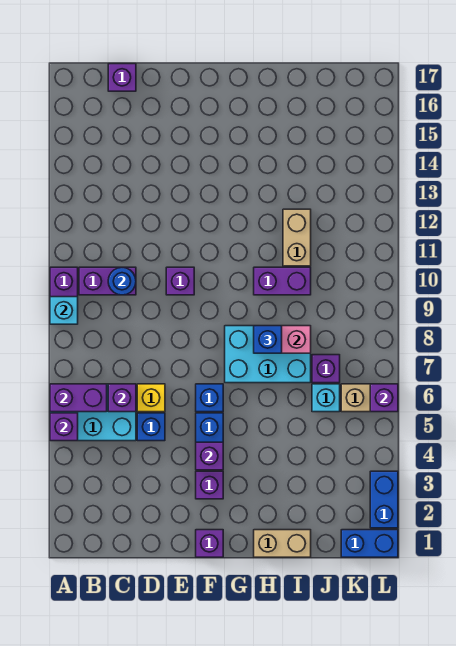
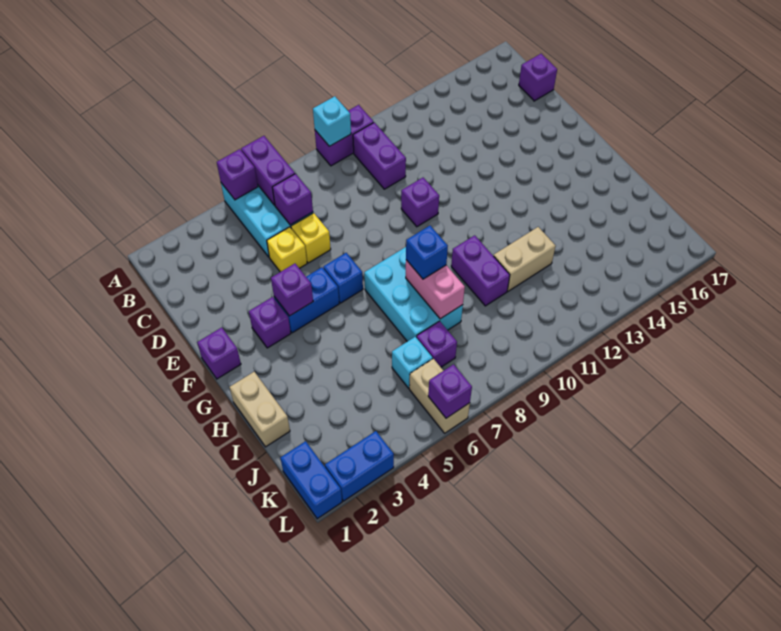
blue 1x1 round brick [108,267,136,295] -> none
blue 1x1 brick [137,413,165,441] -> yellow 1x1 brick [267,227,307,272]

